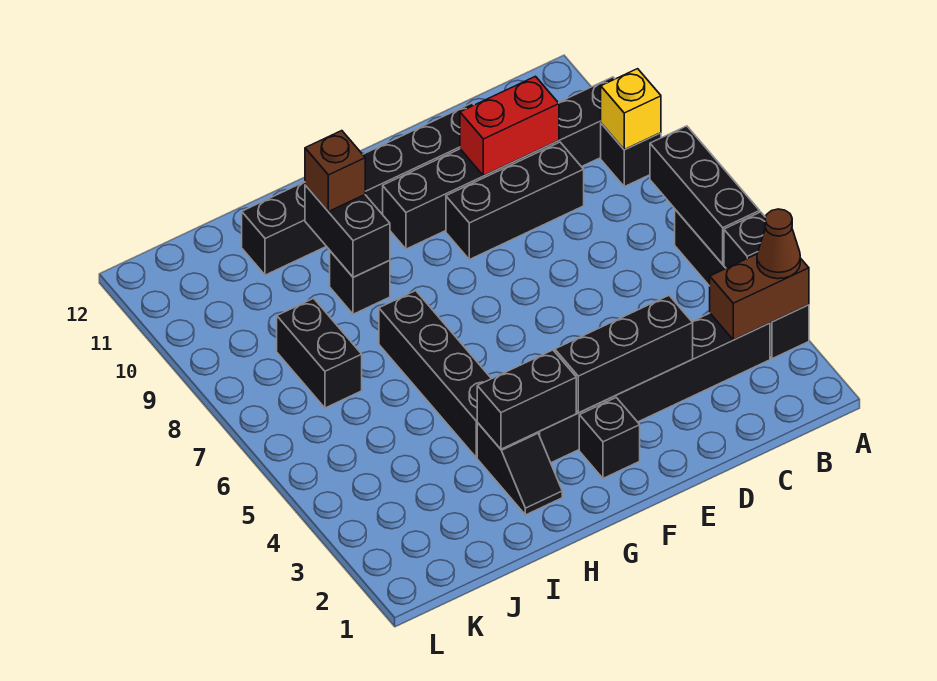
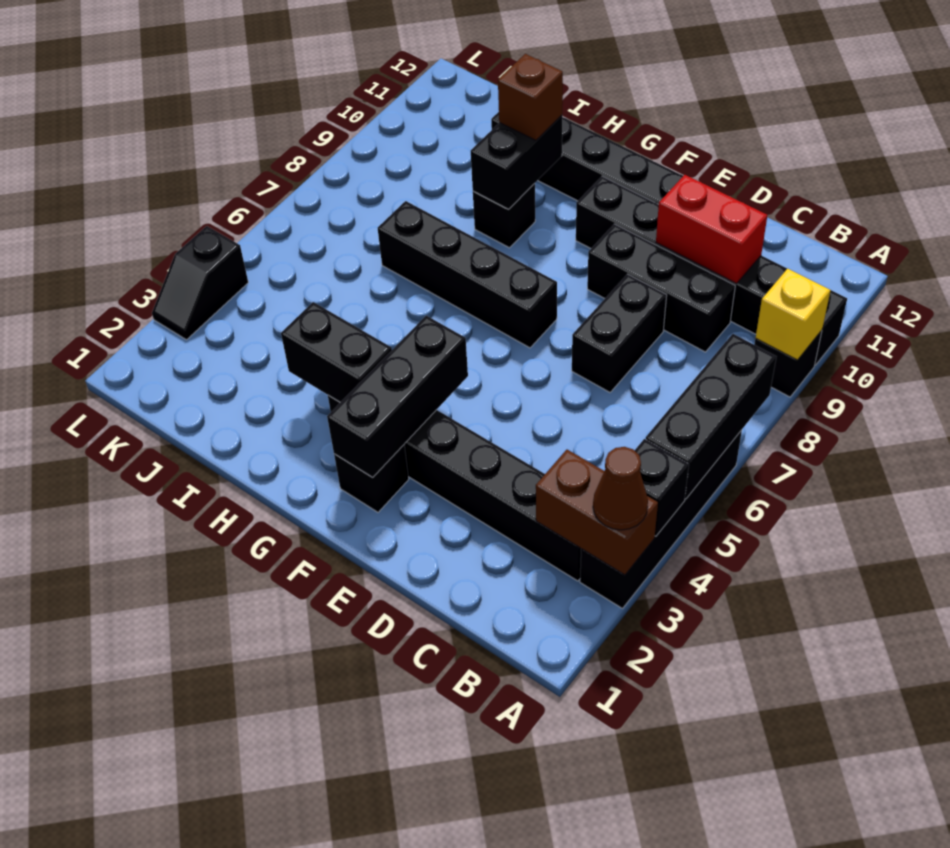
black 1x3 brick [555,296,693,413] -> black 1x3 brick turned to [327,316,468,477]
black 1x2 slope [477,423,562,515] -> black 1x2 slope moved to [152,226,248,340]
black 1x4 brick [379,291,491,457] -> black 1x4 brick turned to [378,201,557,348]
black 1x2 brick [277,298,362,408] -> black 1x2 brick moved to [572,274,667,392]

